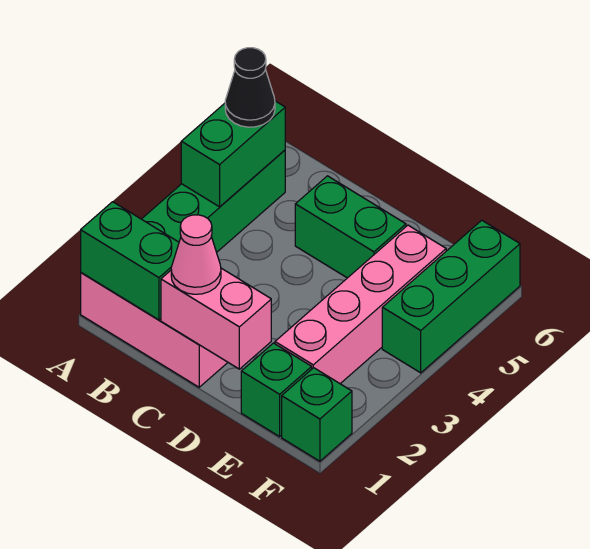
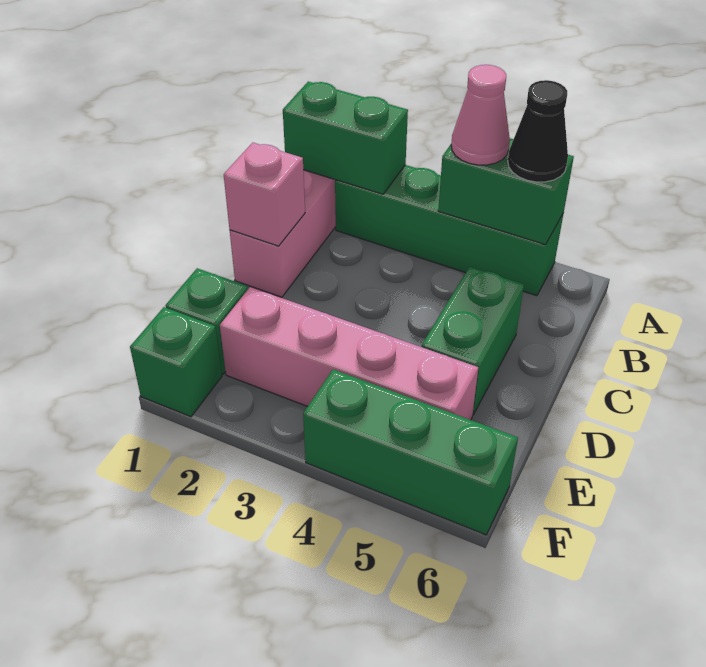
green 1x2 brick [81,202,179,320] -> green 1x2 brick turned to [283,82,408,194]
pink 1x2 brick [161,268,271,369] -> pink 1x1 brick [224,143,305,246]
pink 1x1 cone [171,215,221,294] -> pink 1x1 cone moved to [451,65,510,165]

